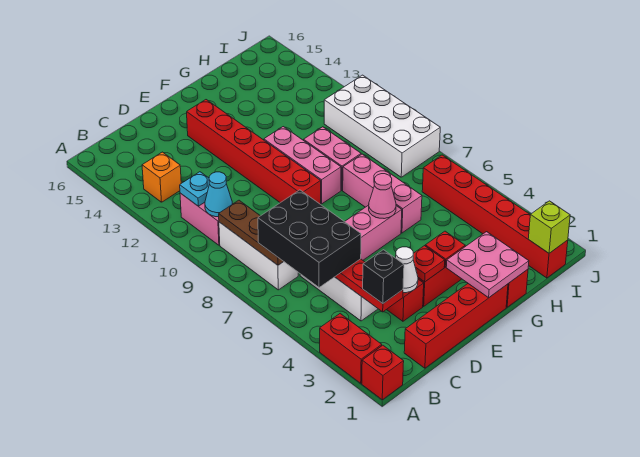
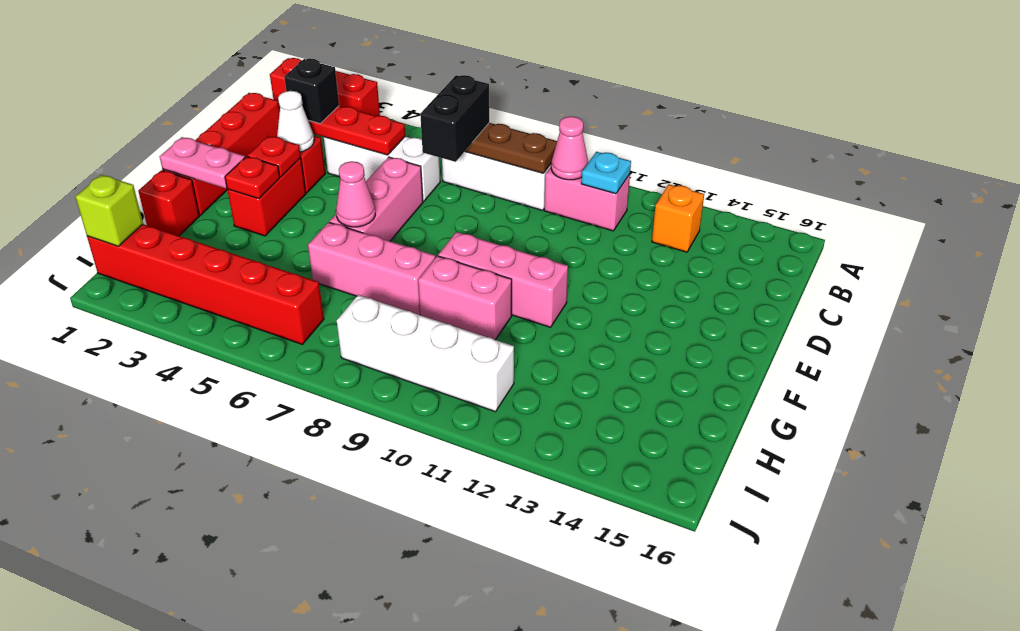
black 2x3 brick [258,190,361,287] -> black 1x2 brick [420,75,489,162]
cyan 1x1 cone [205,172,232,217] -> pink 1x1 cone [551,116,588,180]
red 1x6 brick [187,100,321,204] -> none
pink 2x2 plate [446,232,529,298] -> pink 1x2 plate [160,137,245,188]
white 2x4 brick [324,75,440,177] -> white 1x4 brick [337,295,514,412]

